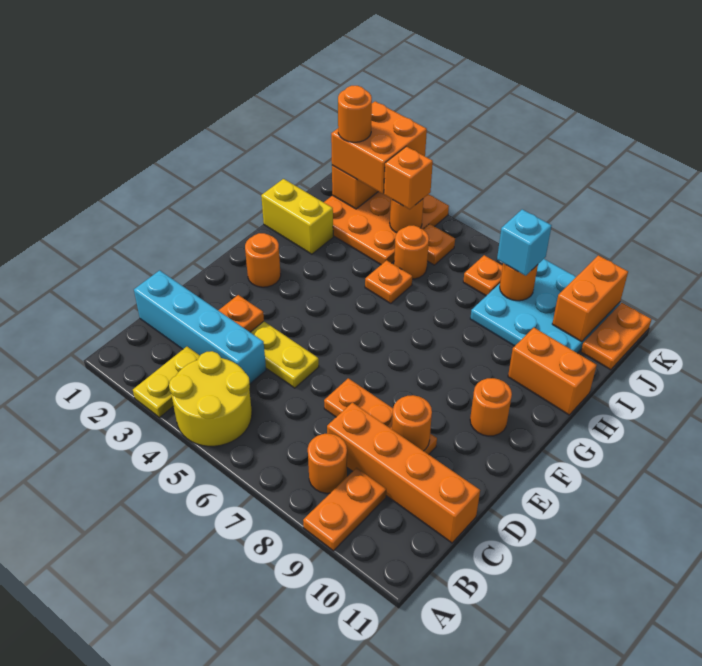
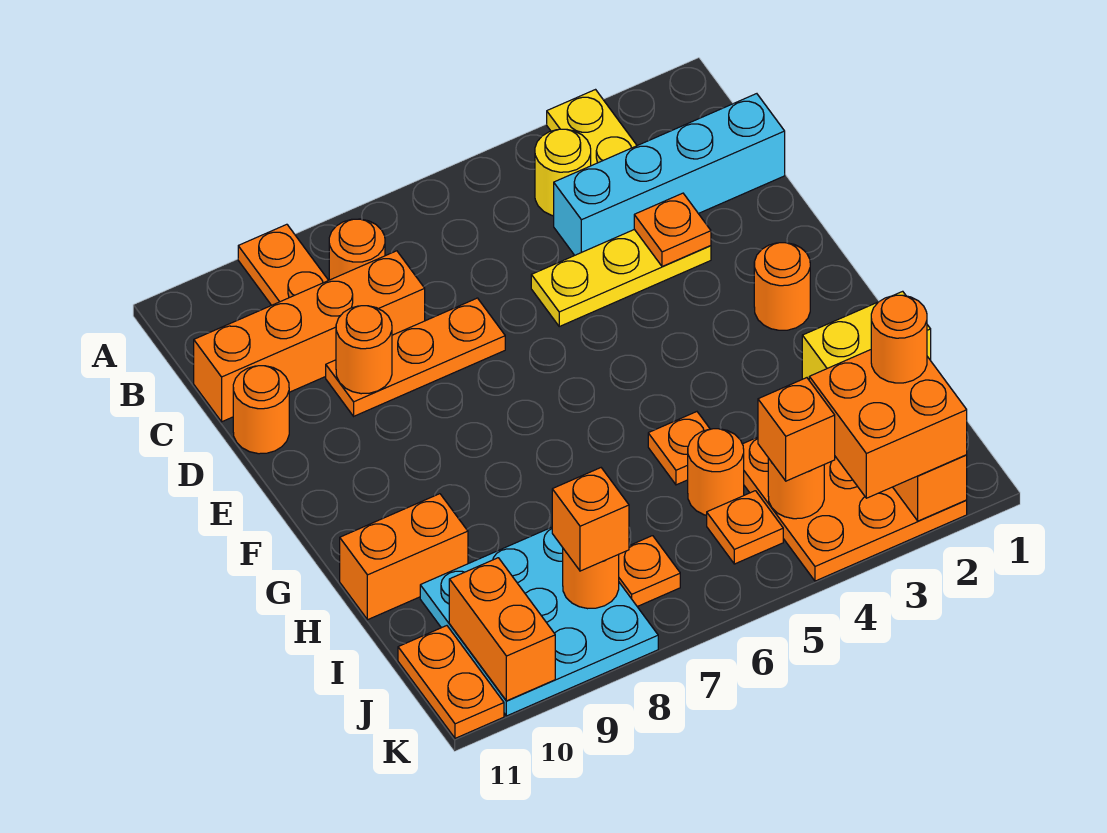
yellow 2x2 round brick [169,351,252,446] -> yellow 1x1 round brick [535,129,591,216]
orange 1x1 round brick [470,378,512,436] -> orange 1x1 round brick moved to [233,366,289,454]
cyan 1x1 brick [497,209,552,276] -> orange 1x1 brick [552,468,629,571]

